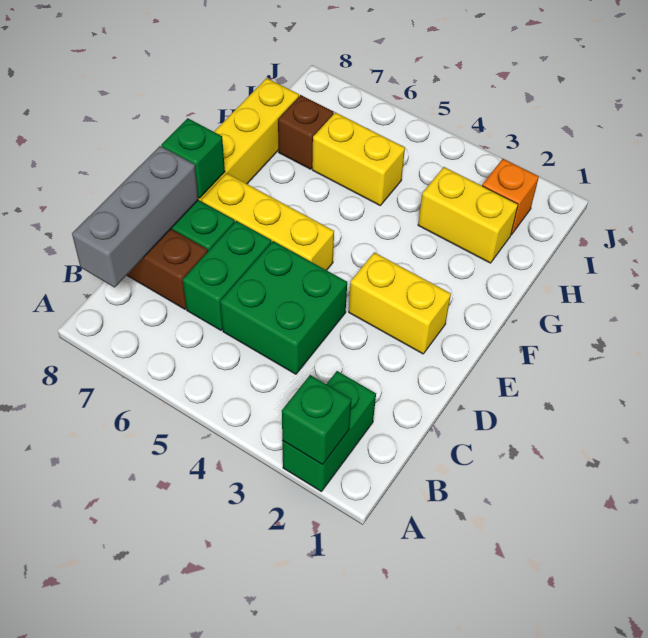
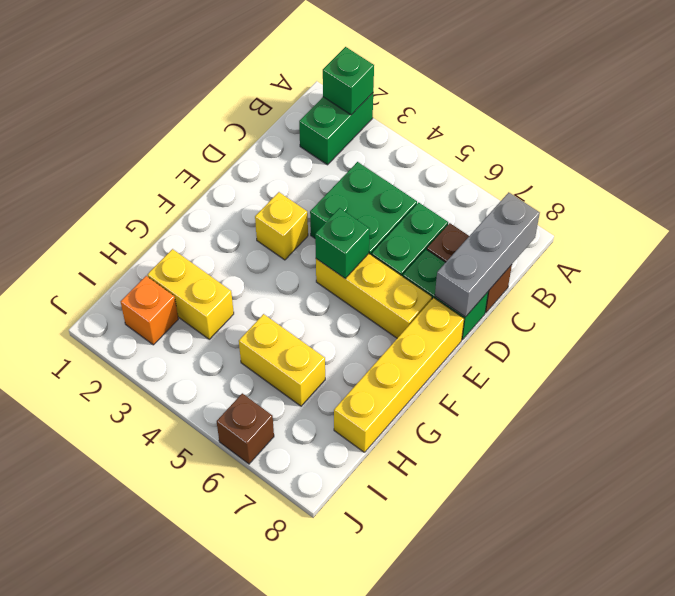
yellow 1x2 brick [349,252,451,354] -> yellow 1x1 brick [255,192,308,260]
green 1x1 brick [162,118,225,198] -> green 1x1 brick moved to [315,208,370,279]
brown 1x1 brick [278,95,334,169] -> brown 1x1 brick moved to [217,393,274,464]

